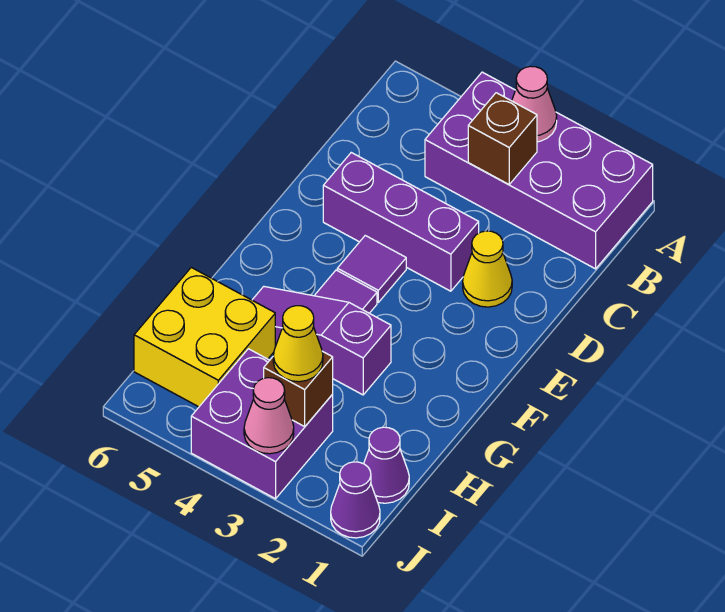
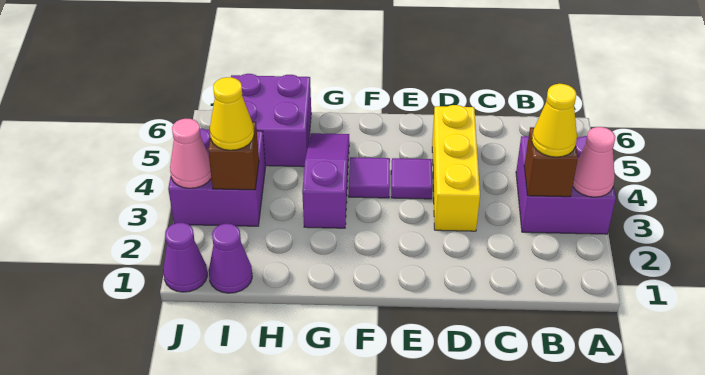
purple 2x4 brick [425,72,653,269] -> purple 2x2 brick [516,136,616,234]
yellow 1x1 cone [463,231,512,307] -> yellow 1x1 cone moved to [532,84,577,157]
purple 1x3 brick [323,153,479,291] -> yellow 1x3 brick [432,105,480,231]
yellow 2x2 brick [134,267,275,407] -> purple 2x2 brick [231,74,311,167]

